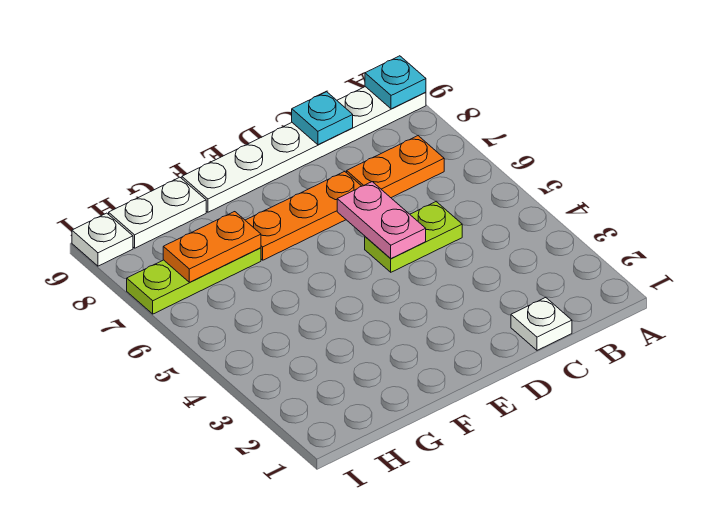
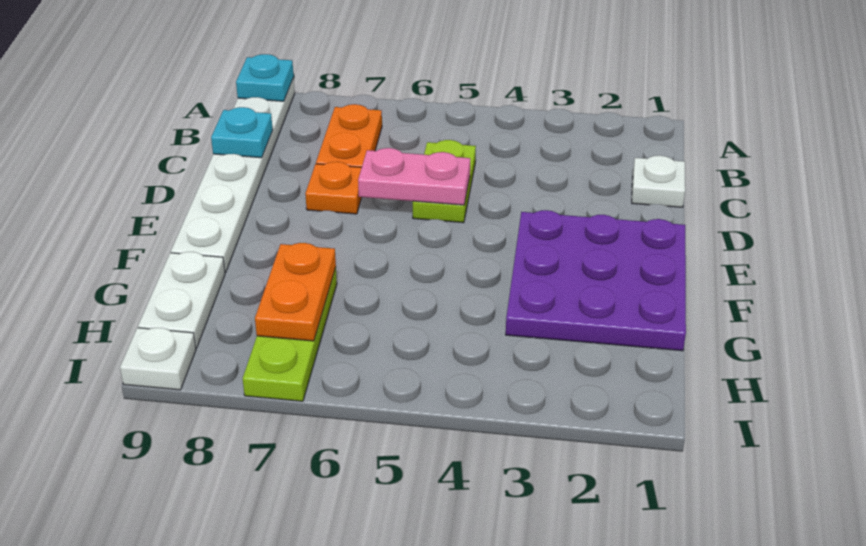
orange 1x3 plate [245,172,361,260] -> orange 1x1 plate [305,162,362,214]
none -> purple 3x3 plate [506,210,686,351]

